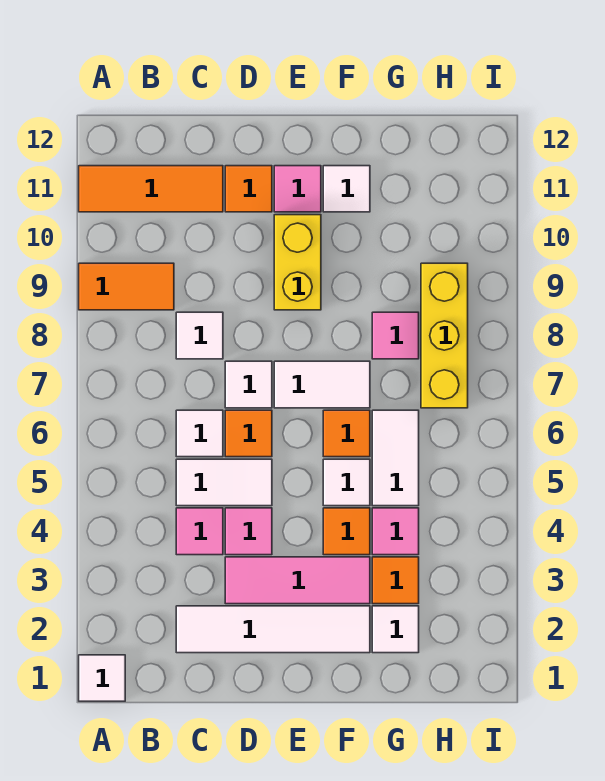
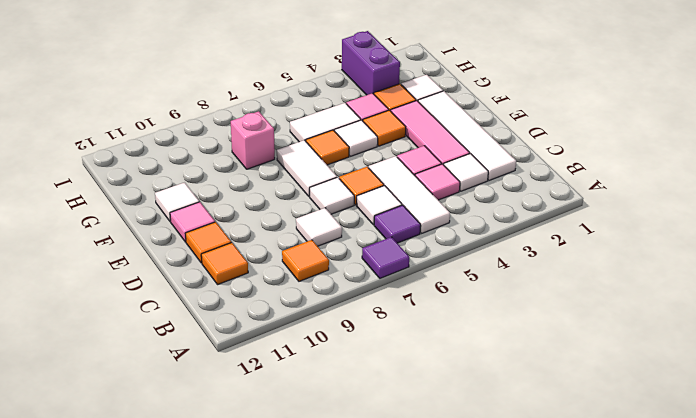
white 1x1 tile [79,655,125,701] -> white 1x1 tile moved to [444,154,488,191]
none -> purple 1x1 tile [362,237,409,278]
orange 1x2 tile [79,263,174,310] -> orange 1x1 tile [282,240,329,281]
orange 1x3 tile [79,166,223,212] -> orange 1x1 tile [201,243,248,285]
none -> purple 1x1 tile [374,205,421,243]
white 1x2 tile [176,459,272,506] -> white 1x3 tile [369,156,450,233]
yellow 1x2 brick [274,215,321,310] -> none
pink 1x1 tile [372,312,419,359] -> pink 1x1 brick [231,111,275,169]
none -> purple 1x2 brick [342,31,400,95]
yellow 1x3 brick [421,263,468,408] -> none

